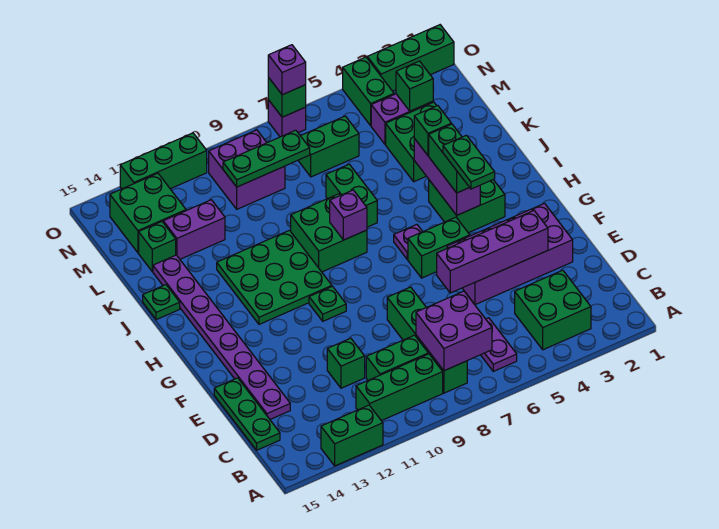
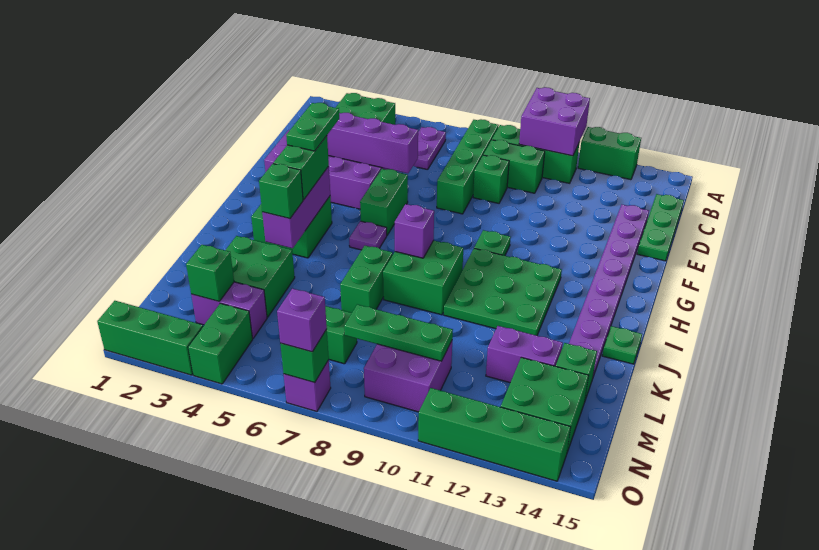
purple 2x2 brick [416,291,492,371] -> purple 2x2 brick moved to [519,87,590,156]
green 1x1 brick [327,338,365,388] -> green 1x1 brick moved to [473,155,509,203]
green 1x2 brick [408,217,470,278] -> green 1x2 brick turned to [360,169,408,235]
green 1x3 brick [120,133,207,189] -> green 1x4 brick [418,388,571,481]

